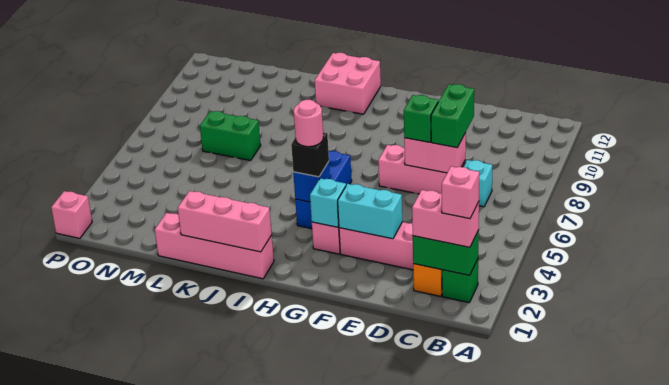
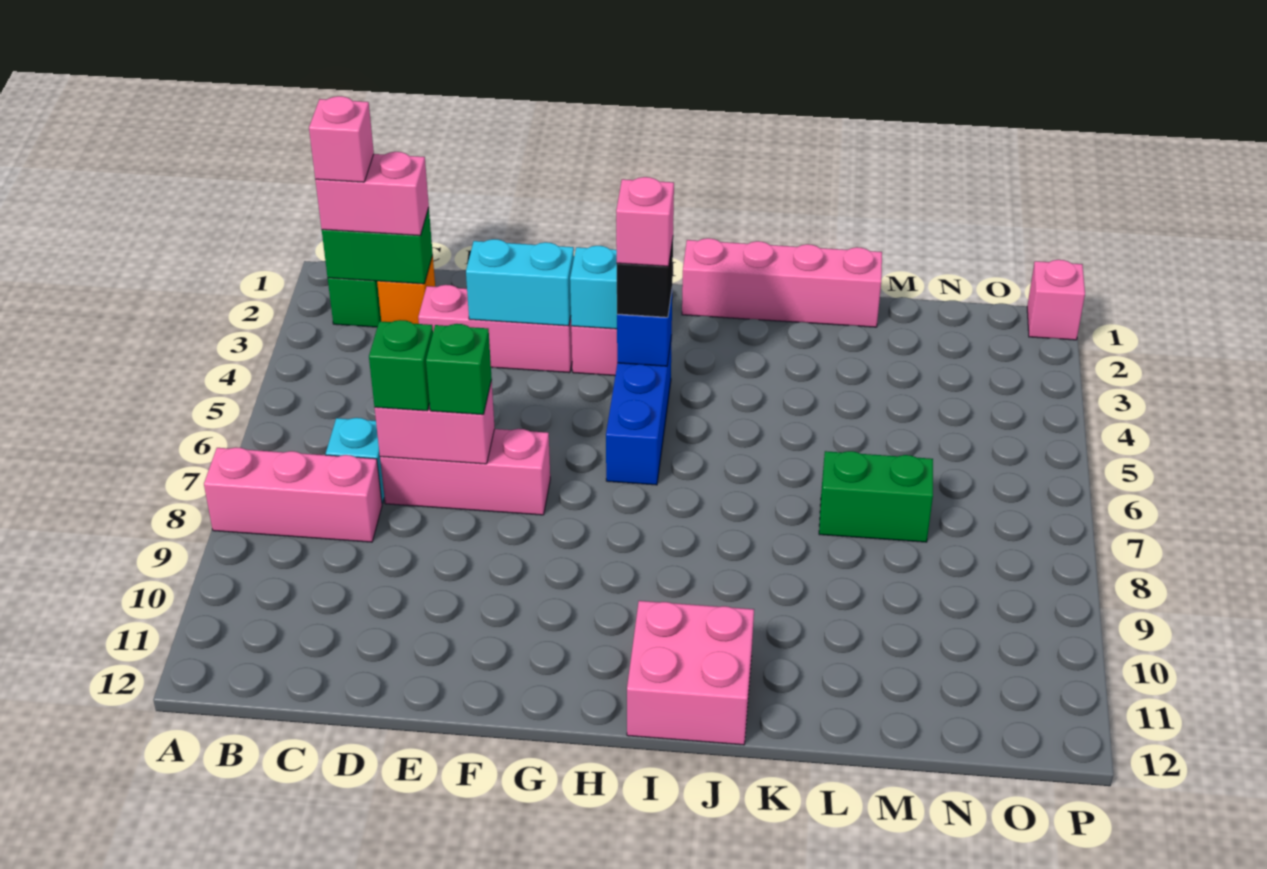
green 1x2 brick [431,84,474,148] -> green 1x1 brick [369,320,433,411]
pink 1x1 round brick [294,100,323,147] -> pink 1x1 brick [616,177,674,266]
pink 1x3 brick [178,191,272,252] -> pink 1x3 brick moved to [204,447,382,542]

